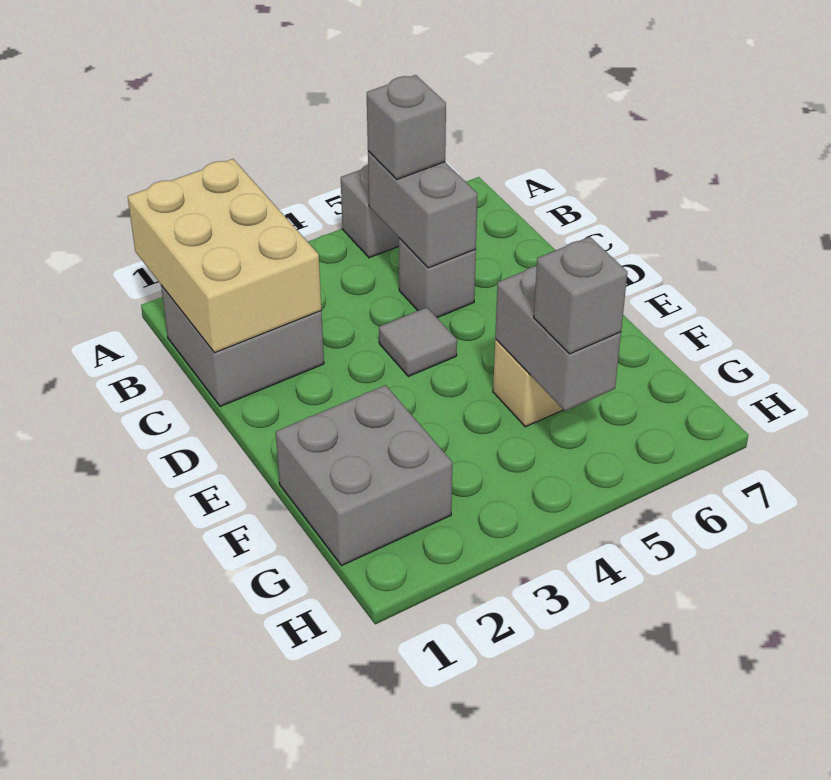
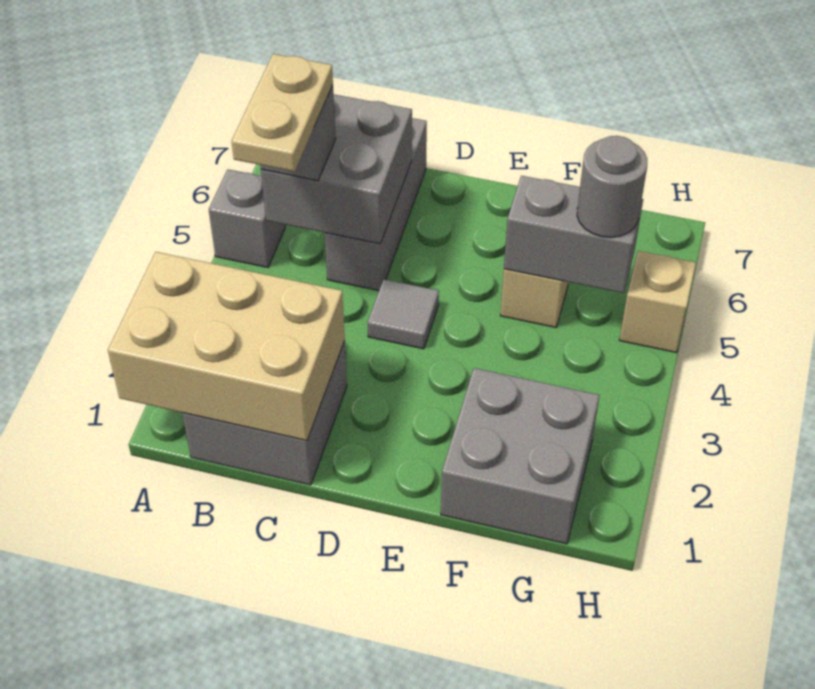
none -> tan 1x2 plate [231,54,333,172]
grey 1x2 brick [368,151,478,268] -> grey 2x2 brick [261,95,412,244]
grey 1x1 brick [399,238,476,318] -> grey 1x3 brick [324,118,427,291]
grey 1x1 brick [534,237,627,354] -> grey 1x1 round brick [577,136,647,238]
none -> tan 1x1 brick [619,251,696,353]

